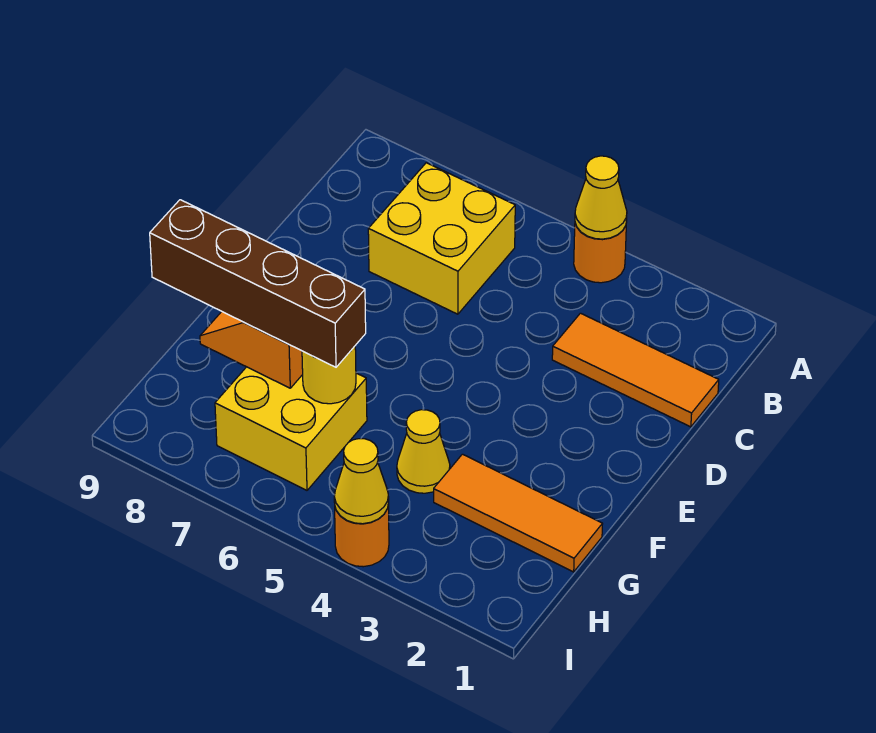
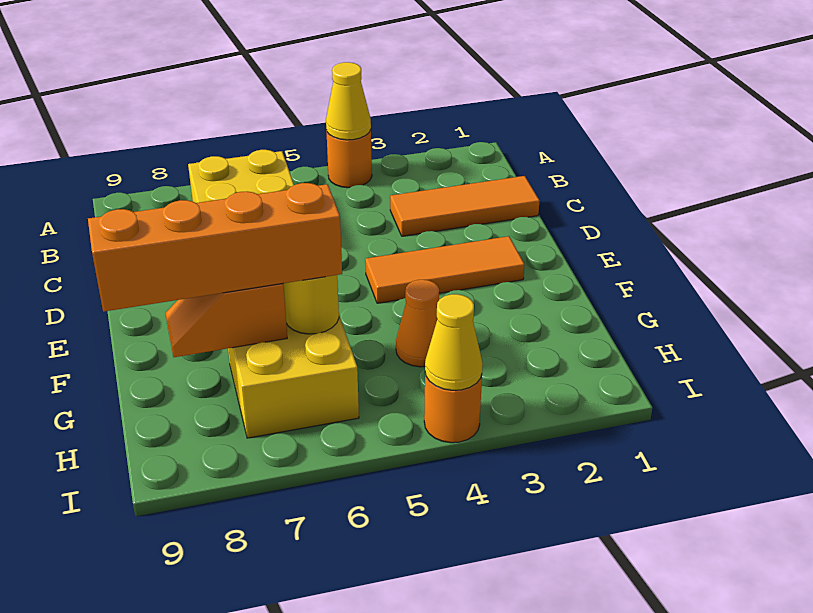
orange 1x3 tile [434,454,602,572] -> orange 1x3 tile moved to [365,236,524,303]
yellow 1x1 cone [397,410,450,493] -> orange 1x1 cone [396,280,439,367]
brown 1x4 brick [150,200,366,367] -> orange 1x4 brick [88,183,342,312]

